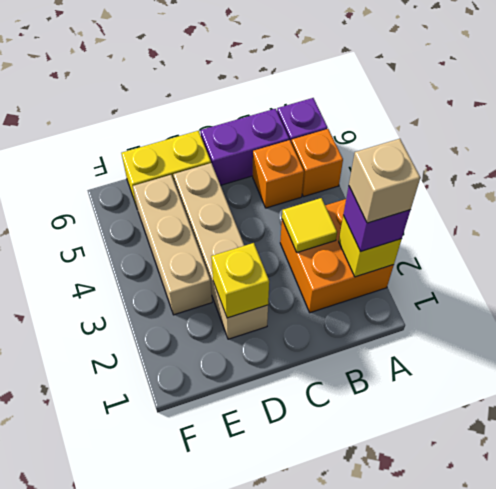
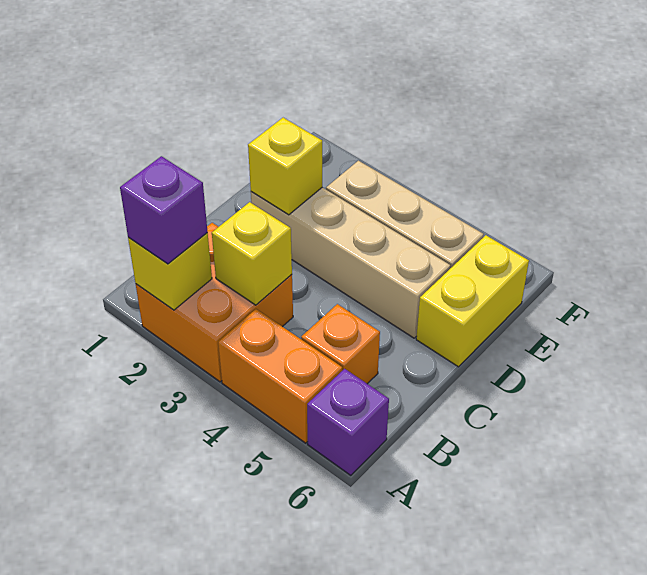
tan 1x1 brick [349,139,420,223] -> none
orange 1x1 brick [292,129,343,197] -> orange 1x2 brick [218,309,342,443]
yellow 1x1 tile [282,198,337,253] -> yellow 1x1 brick [212,202,292,305]
purple 1x2 brick [201,109,289,185] -> none

